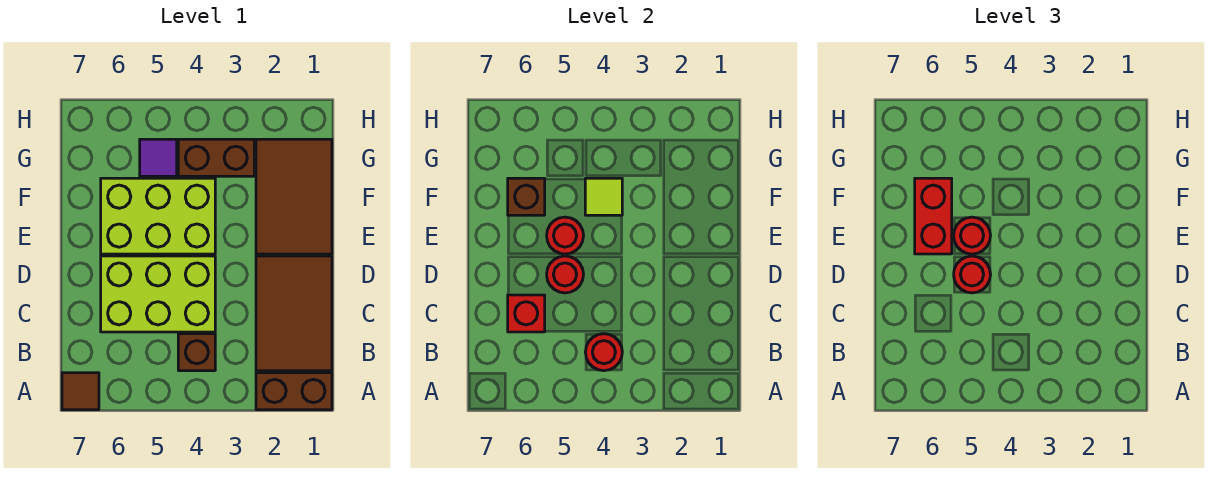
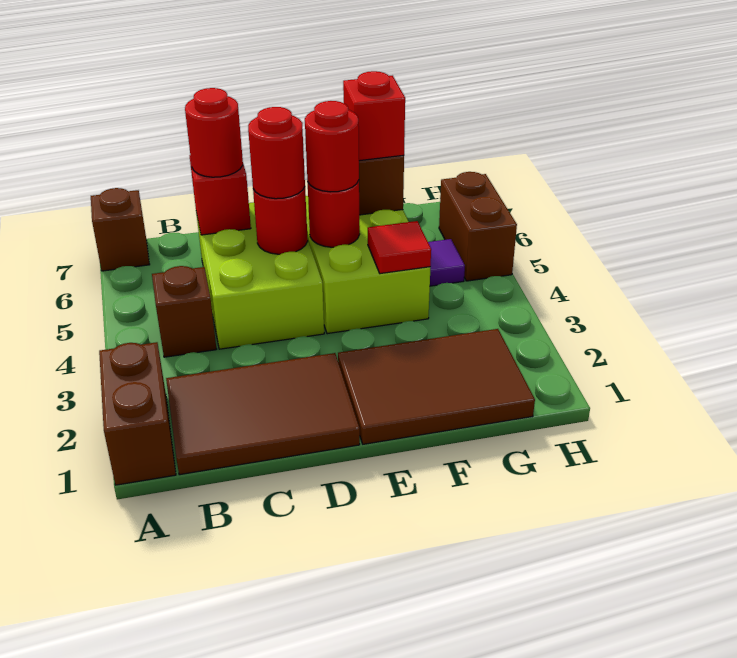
brown 1x1 tile [62,373,99,410] -> brown 1x1 brick [91,188,150,271]
red 1x1 round brick [585,334,622,371] -> red 1x1 round brick moved to [185,88,243,177]
red 1x2 brick [915,178,952,254] -> red 1x1 brick [343,71,405,161]
lime 1x1 tile [585,178,622,215] -> red 1x1 tile [368,221,431,274]
brown 1x2 brick [178,139,254,176] -> brown 1x2 brick moved to [439,172,517,281]

